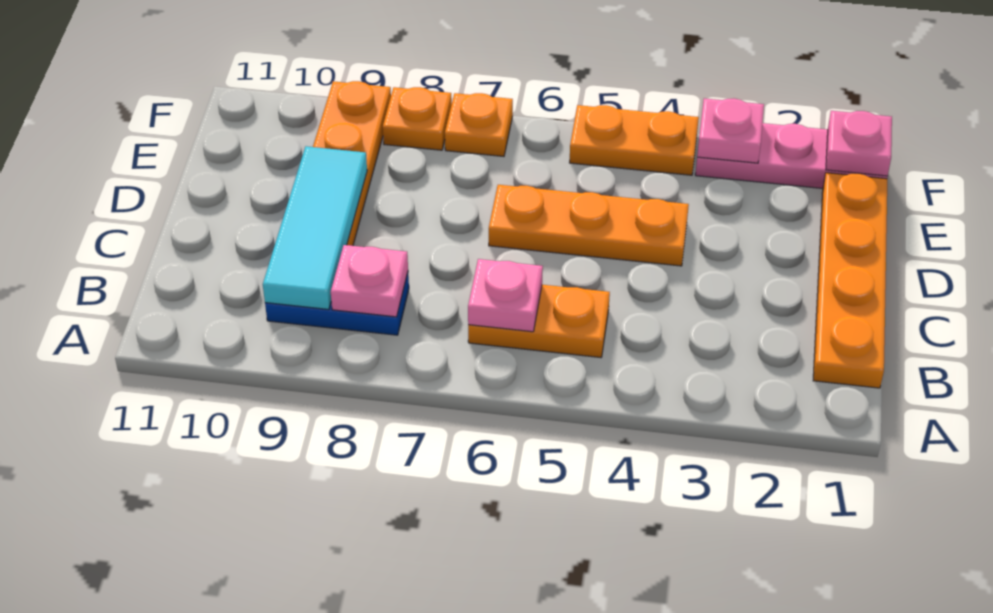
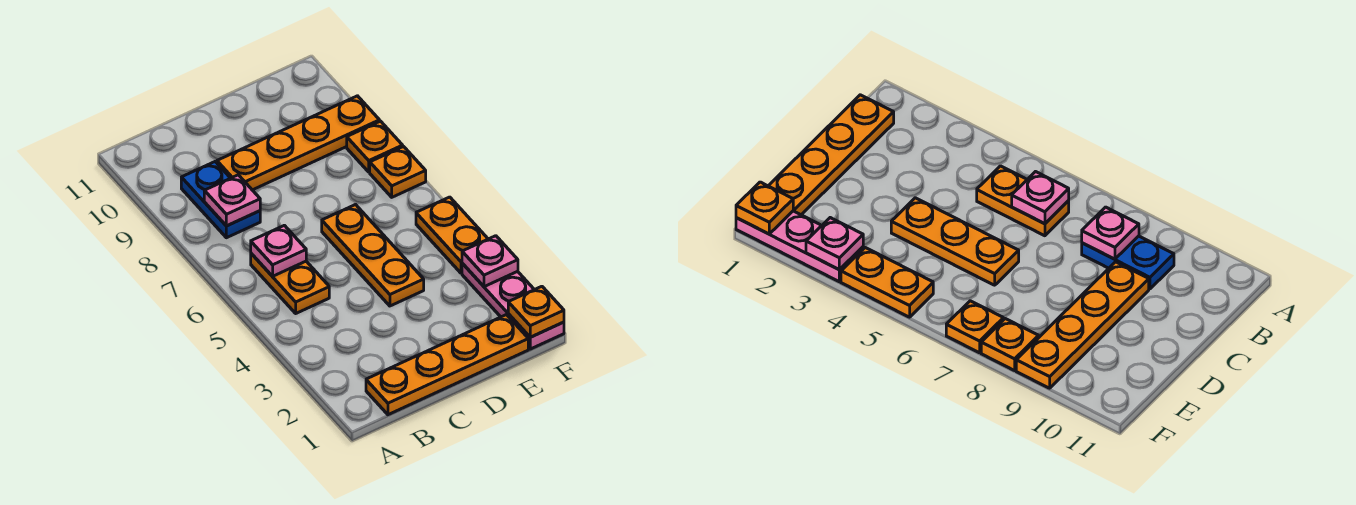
cyan 1x3 tile [263,146,367,310] -> none
pink 1x1 plate [826,111,892,176] -> orange 1x1 plate [508,286,564,337]

